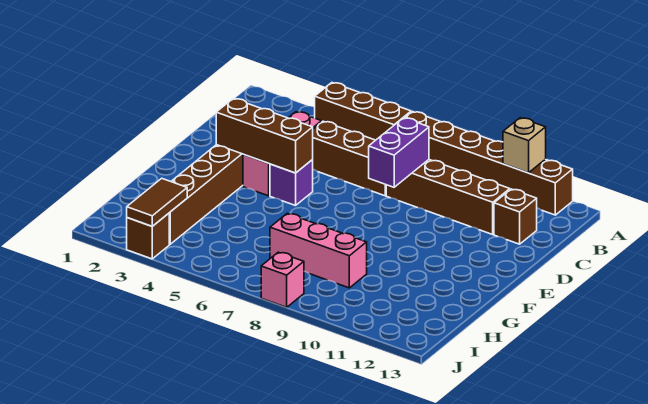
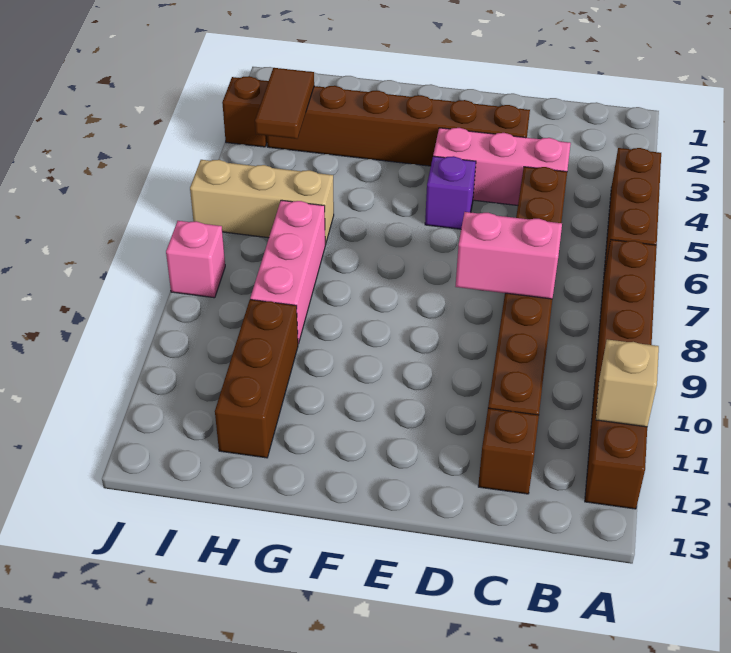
purple 1x2 brick [369,118,429,187] -> pink 1x2 brick [455,212,562,299]
brown 1x3 brick [216,98,313,173] -> brown 1x3 brick moved to [215,300,298,458]
none -> tan 1x3 brick [190,160,334,244]
brown 1x2 tile [127,178,187,226] -> brown 1x2 tile turned to [255,68,314,139]

